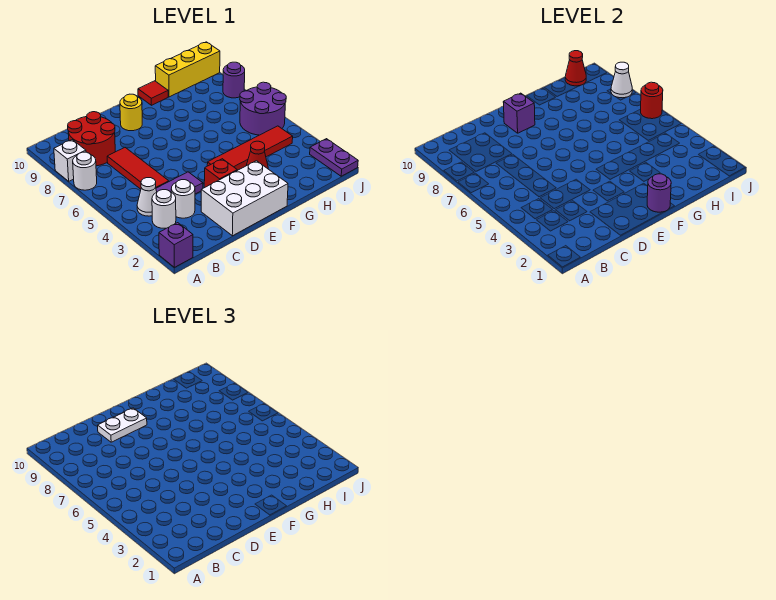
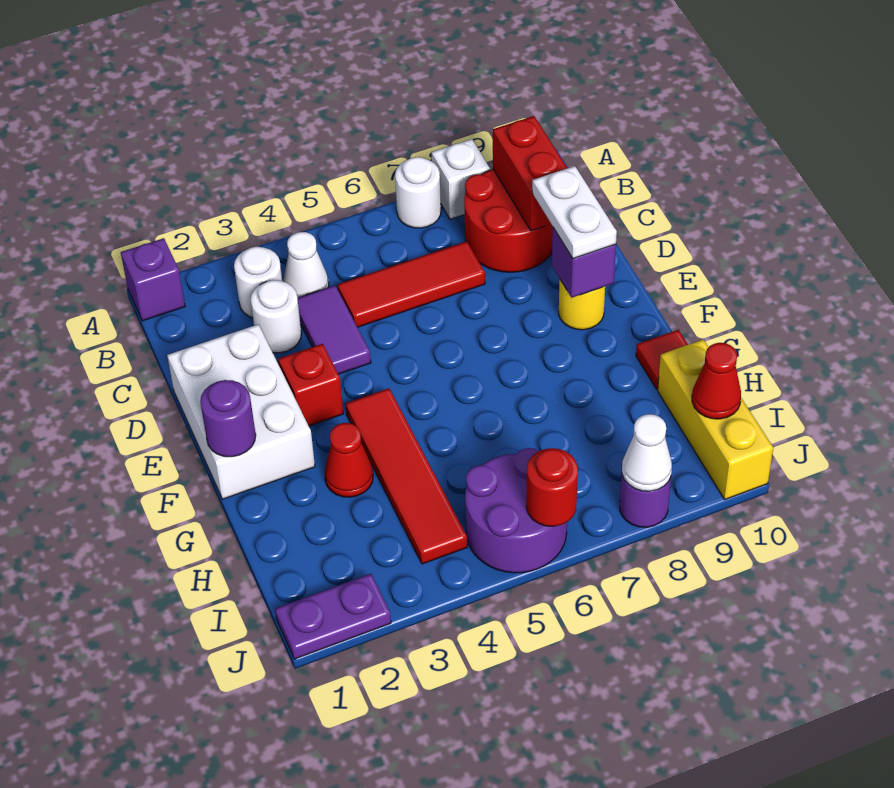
none -> red 1x2 brick [493,116,567,231]

